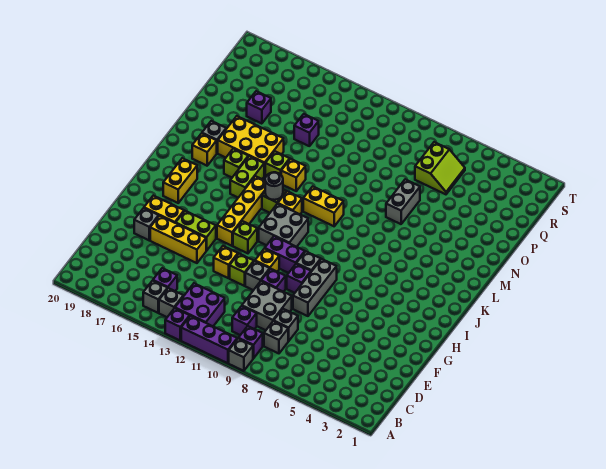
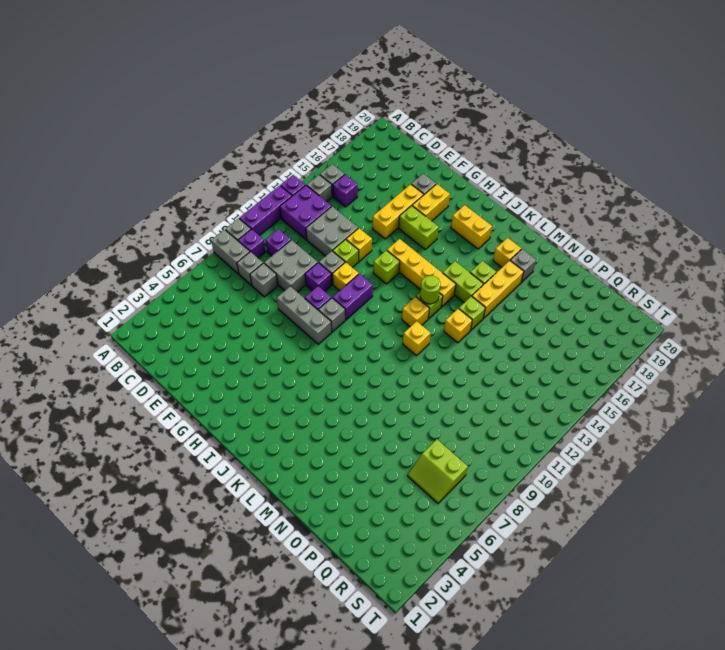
lime 1x2 brick [176,211,216,251] -> lime 1x2 brick turned to [399,206,439,249]
grey 2x2 brick [259,204,308,247] -> grey 2x2 brick moved to [306,207,358,256]
grey 1x1 round brick [265,172,283,200] -> lime 1x1 round brick [420,276,440,304]
yellow 1x2 brick [303,186,344,226] -> yellow 1x1 brick [403,321,431,356]
yellow 2x3 brick [218,116,284,176] -> yellow 1x3 brick [472,261,524,318]
grey 1x2 brick [386,179,420,224] -> grey 1x2 brick moved to [211,230,250,274]
purple 1x1 brick [294,114,319,146] -> none
purple 1x1 brick [247,91,271,124] -> none

